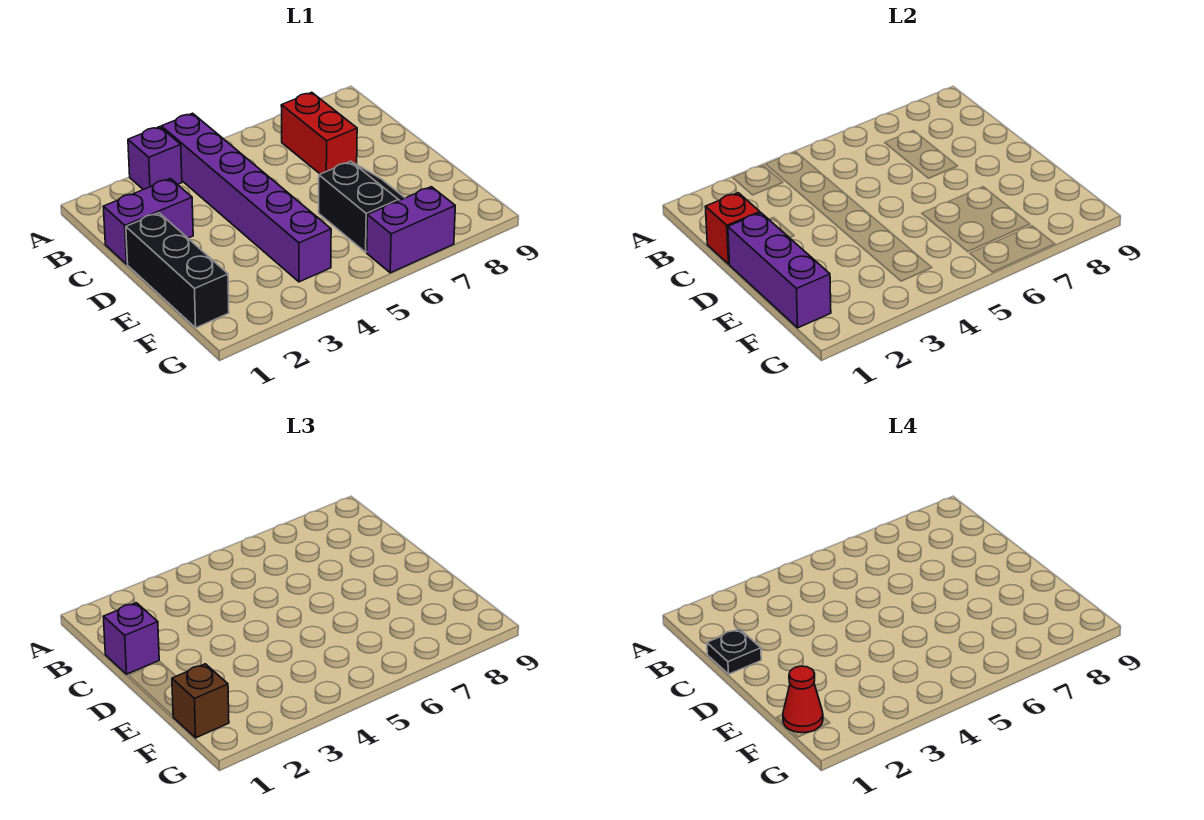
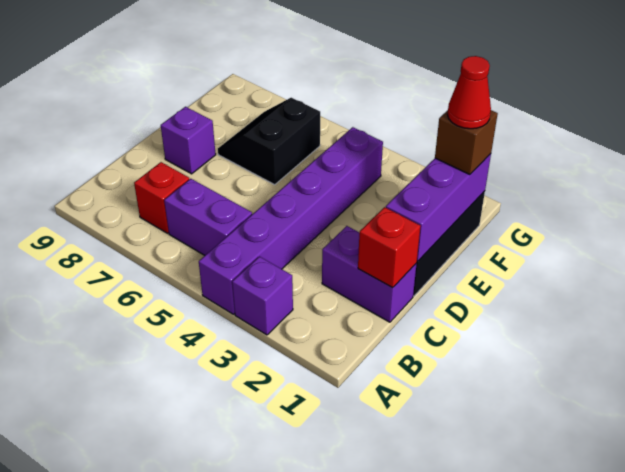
red 1x2 brick [281,92,357,174] -> red 1x1 brick [134,162,190,233]
purple 1x1 brick [103,603,159,674] -> purple 1x1 brick moved to [161,107,216,174]
black 1x1 plate [707,629,761,674] -> none
purple 1x2 brick [367,187,455,273] -> purple 1x2 brick moved to [164,179,252,255]

